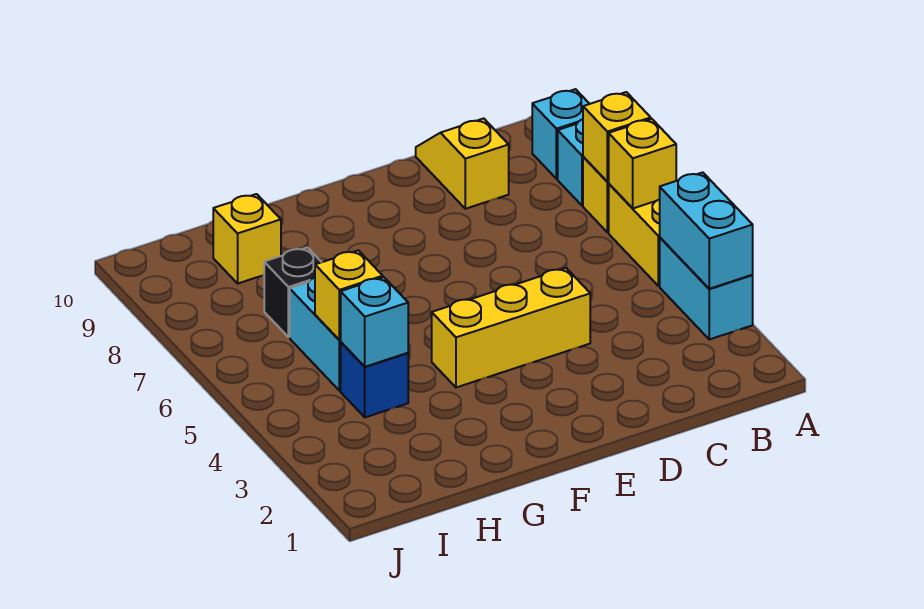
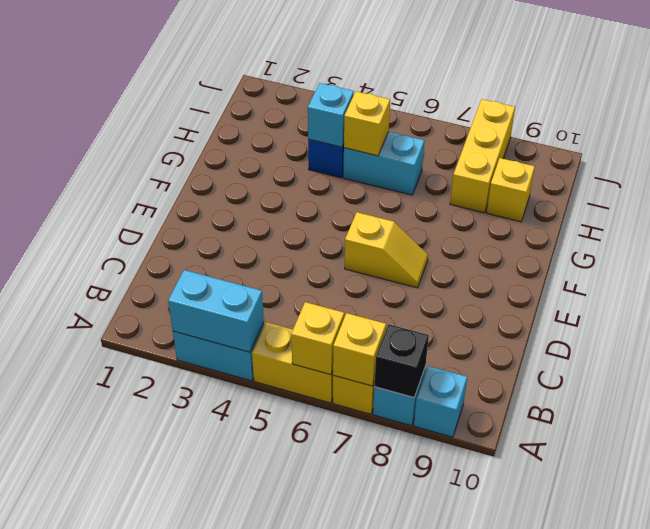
yellow 1x2 slope [416,118,509,209] -> yellow 1x2 slope moved to [345,212,428,288]
yellow 1x3 brick [432,268,590,387] -> yellow 1x3 brick moved to [450,99,515,213]
black 1x1 brick [264,248,321,337] -> black 1x1 brick moved to [375,324,429,398]

